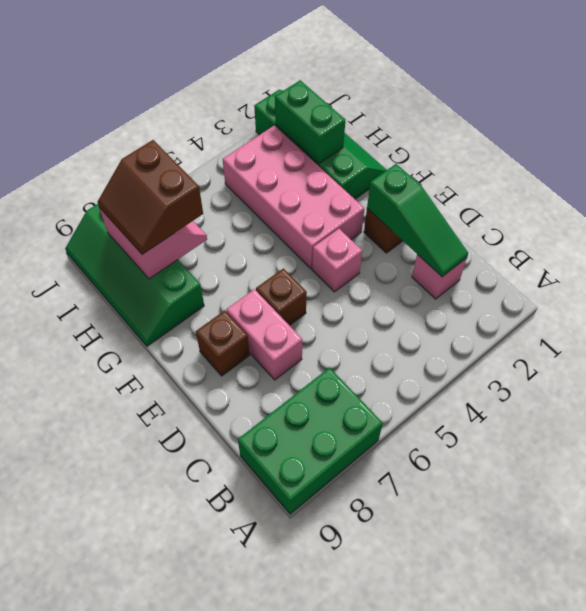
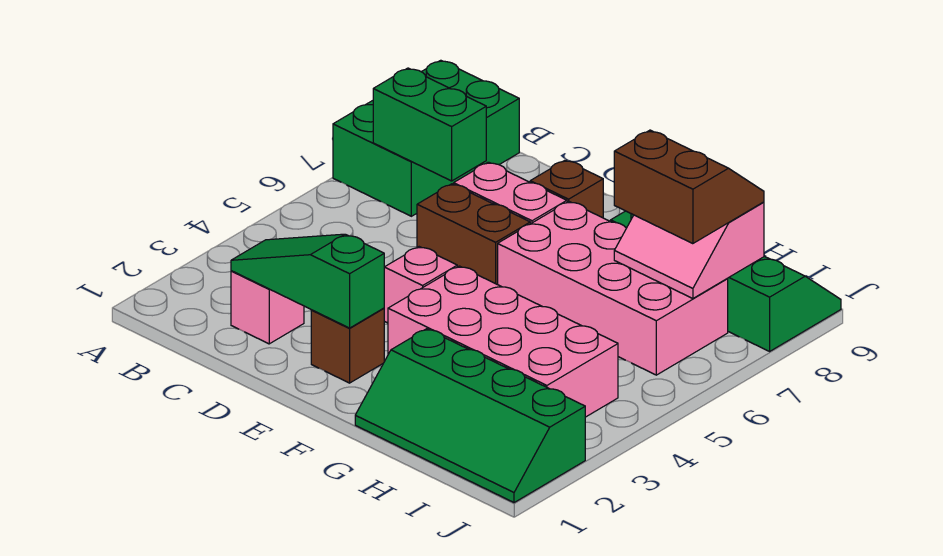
brown 1x1 brick [256,268,307,325] -> brown 1x2 brick [417,184,530,285]
none -> pink 2x4 brick [498,201,728,375]
green 1x2 brick [275,80,345,164] -> green 1x2 brick moved to [373,68,486,181]

